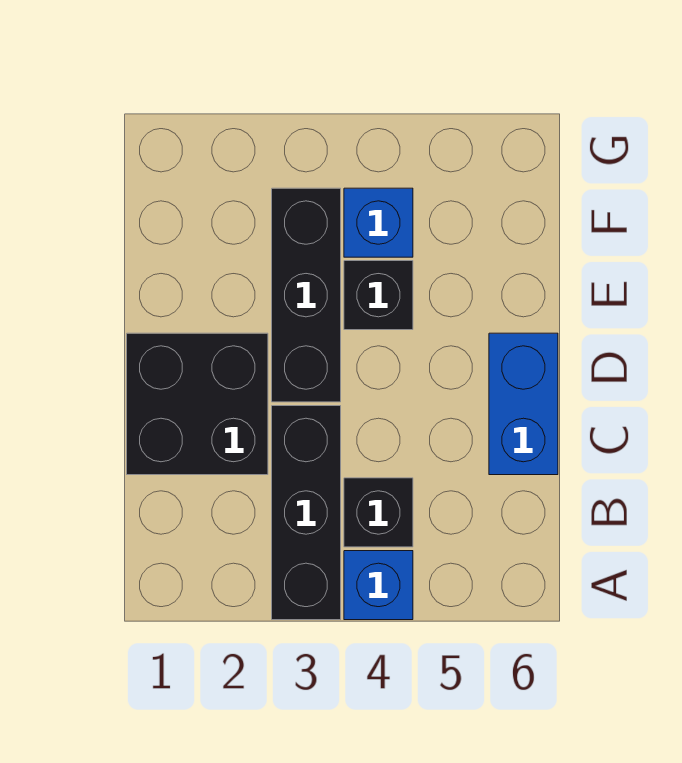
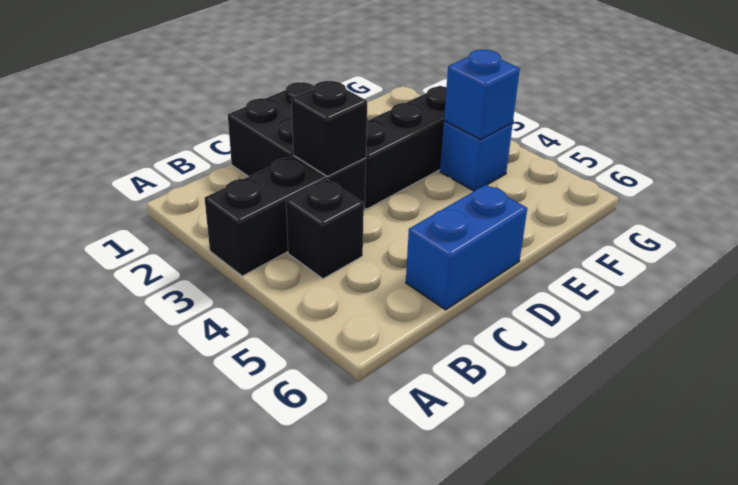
blue 1x1 brick [344,551,413,620] -> blue 1x1 brick moved to [444,50,520,140]
black 1x1 brick [344,261,413,330] -> black 1x1 brick moved to [291,81,367,177]

